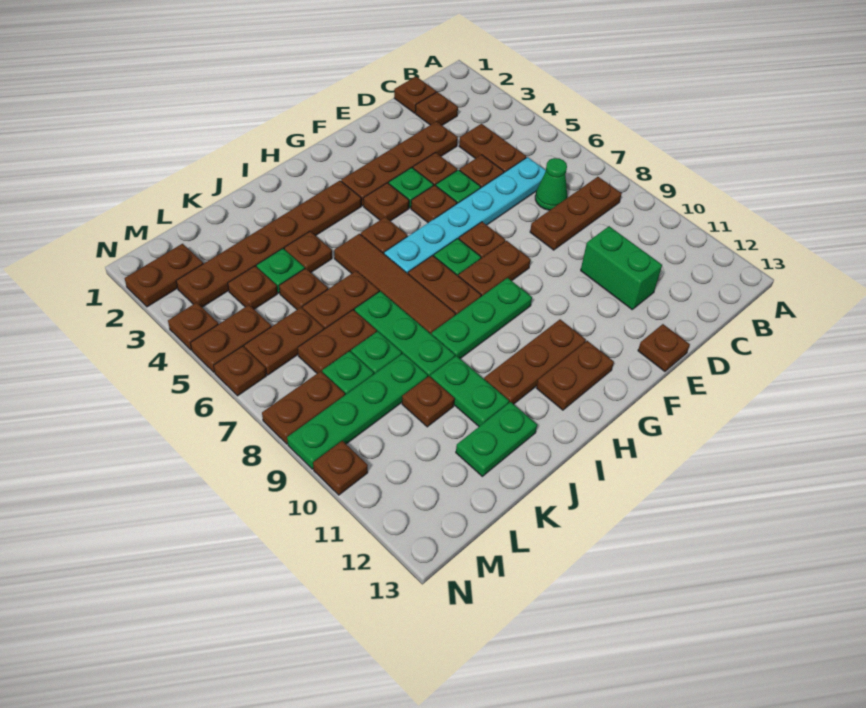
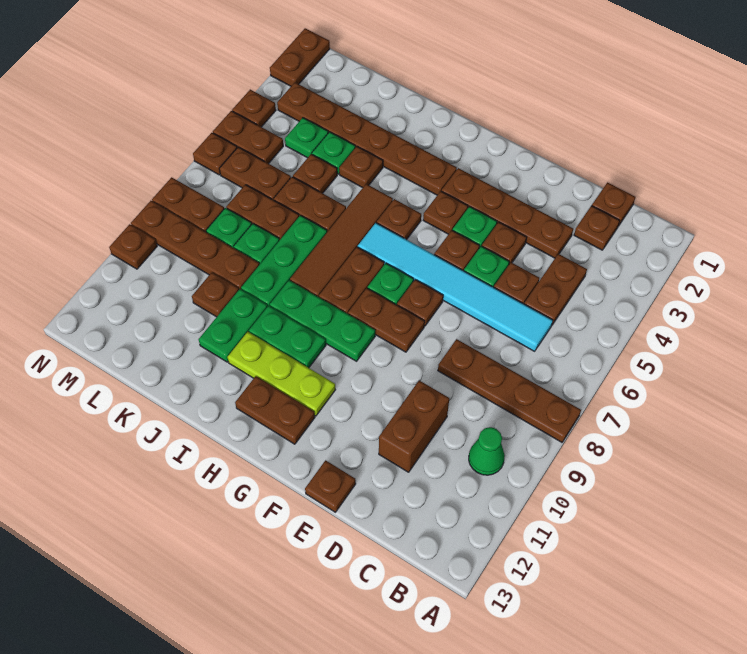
brown 1x3 plate [530,177,622,250] -> brown 1x4 plate [438,339,581,442]
cyan 1x6 plate [384,157,546,273] -> cyan 1x6 tile [358,223,553,351]
green 1x1 cone [535,158,567,210] -> green 1x1 cone moved to [469,427,505,475]
green 1x2 brick [581,226,662,309] -> brown 1x2 brick [379,381,449,472]
brown 1x3 plate [484,319,586,404] -> lime 1x3 plate [227,332,335,416]
green 1x2 plate [456,402,537,476] -> green 1x2 plate moved to [249,306,326,368]
green 1x4 plate [287,354,428,469] -> brown 1x4 plate [131,201,259,289]
brown 1x1 plate [228,266,277,309] -> green 1x1 plate [285,118,328,158]
brown 1x2 plate [125,244,203,307] -> brown 1x2 plate turned to [270,28,330,86]

